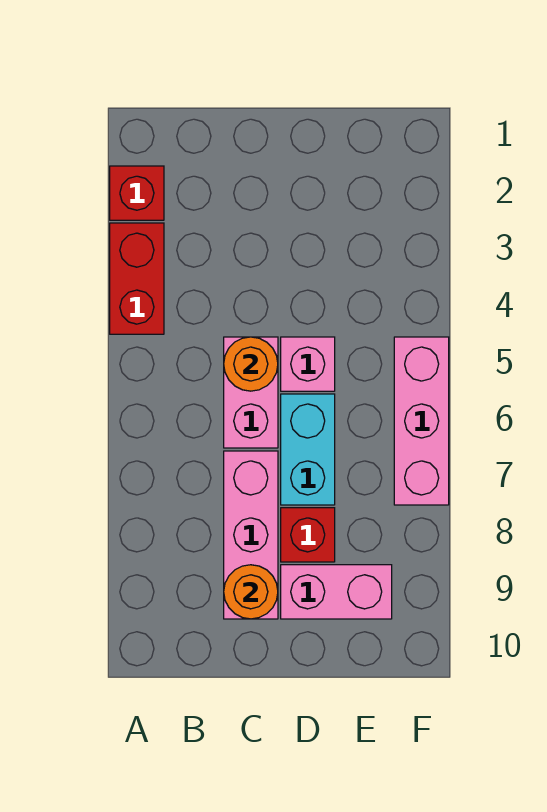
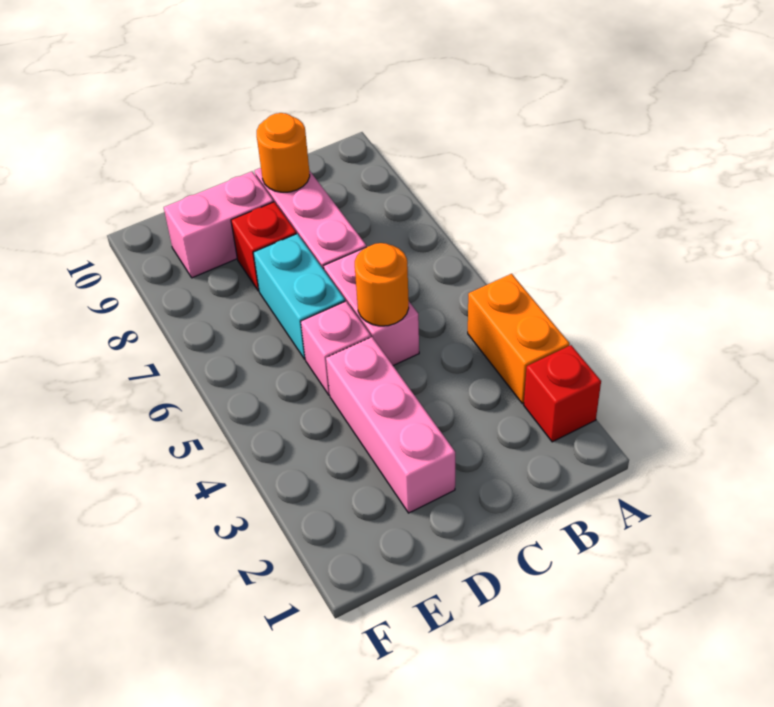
red 1x2 brick [110,223,164,334] -> orange 1x2 brick [468,274,570,404]
pink 1x3 brick [394,337,449,505] -> pink 1x3 brick moved to [326,337,455,513]

